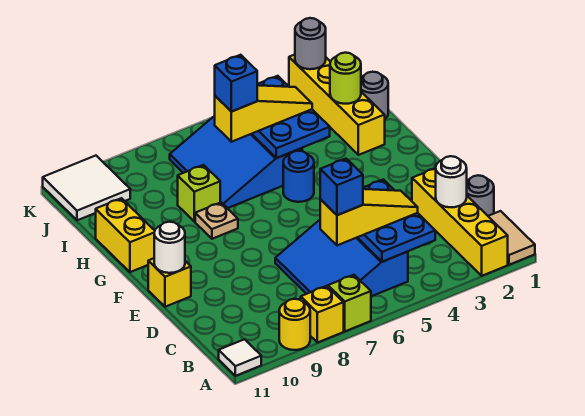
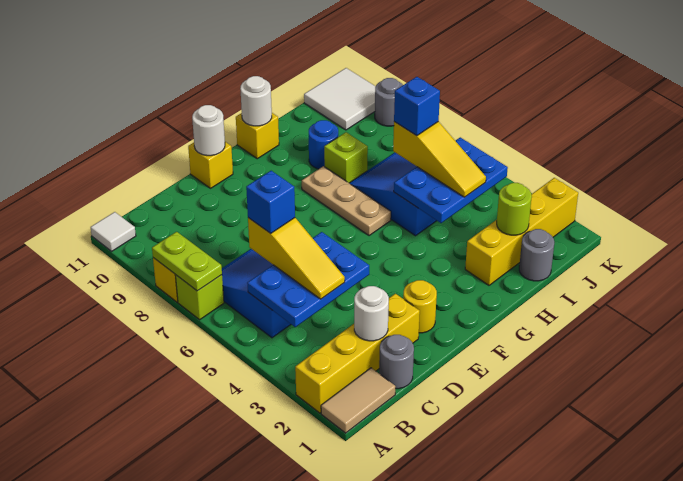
none -> lime 1x2 plate [152,232,222,291]
yellow 1x1 round brick [279,299,310,350] -> yellow 1x1 round brick moved to [403,280,437,333]
blue 1x1 round brick [283,151,314,202] -> blue 1x1 round brick moved to [309,120,338,169]
tan 1x1 plate [195,202,238,239] -> tan 1x3 plate [302,166,391,236]
yellow 1x2 brick [96,198,155,272] -> yellow 1x1 brick [236,113,279,159]
none -> white 1x1 round brick [240,76,272,126]
grey 1x1 round brick [295,18,326,69] -> grey 1x1 round brick moved to [375,78,403,126]

